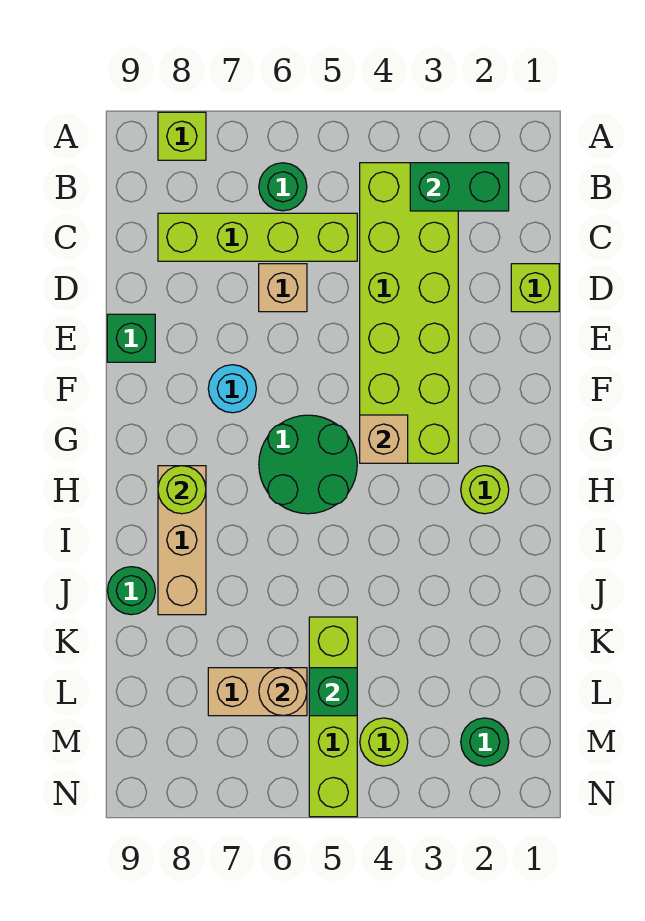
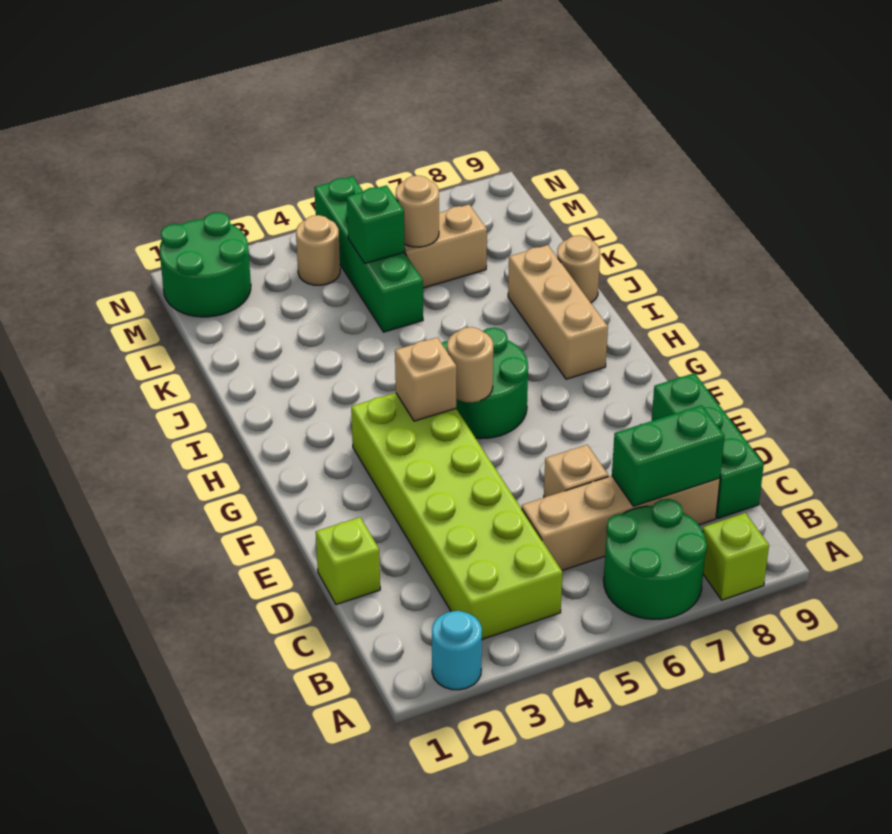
green 1x2 brick [410,163,509,211] -> green 1x2 brick moved to [612,405,725,506]
green 1x1 round brick [259,163,307,211] -> green 2x2 round brick [604,499,707,619]
lime 1x4 brick [158,213,357,261] -> tan 1x4 brick [522,476,720,571]
green 1x1 brick [107,314,155,362] -> green 1x3 brick [652,373,764,518]
cyan 1x1 round brick [208,365,256,413] -> cyan 1x1 round brick moved to [432,611,482,690]
none -> tan 1x1 round brick [447,327,493,402]
lime 1x1 round brick [461,466,509,514] -> none
lime 1x1 round brick [158,466,206,514] -> none
green 1x1 round brick [107,567,155,615] -> tan 1x1 round brick [557,235,600,303]
lime 1x4 brick [309,617,357,817] -> green 1x4 brick [314,176,423,332]
green 1x1 round brick [461,718,509,766] -> green 2x2 round brick [160,212,251,317]
lime 1x1 round brick [360,718,408,766] -> tan 1x1 round brick [296,215,340,285]

